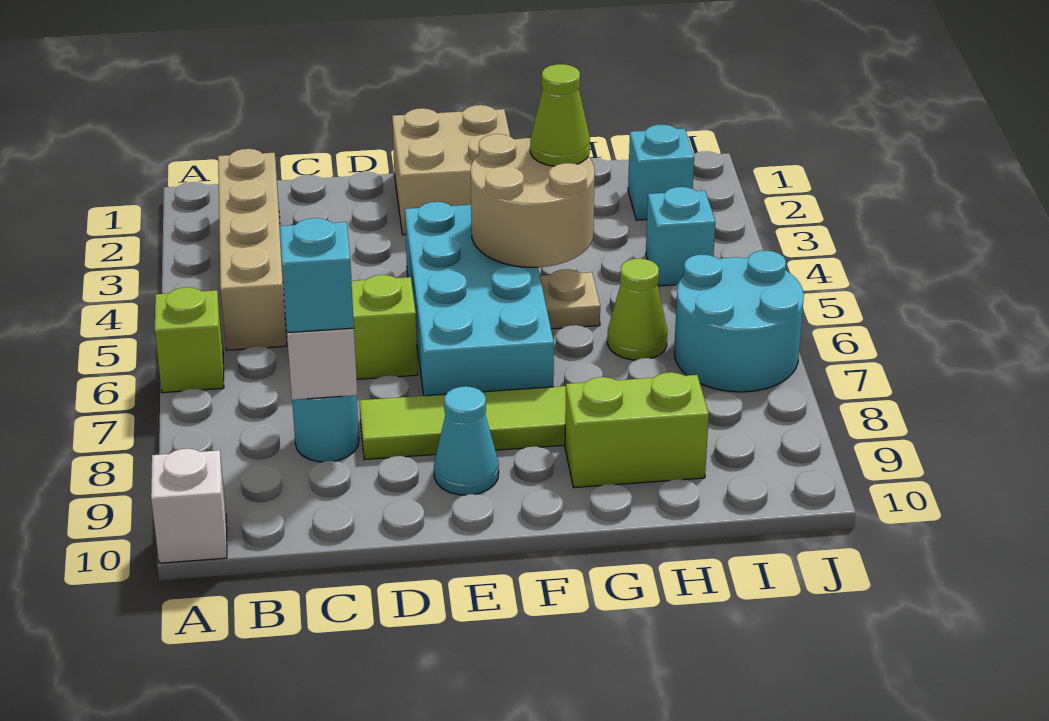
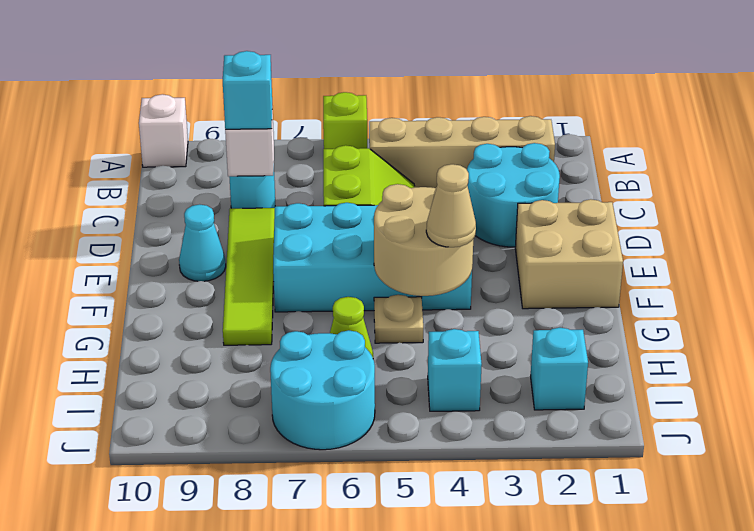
none -> cyan 2x2 round brick [467,143,560,247]
lime 1x1 cone [530,64,590,166] -> tan 1x1 cone [426,164,476,247]
lime 1x2 brick [565,372,709,488] -> none

